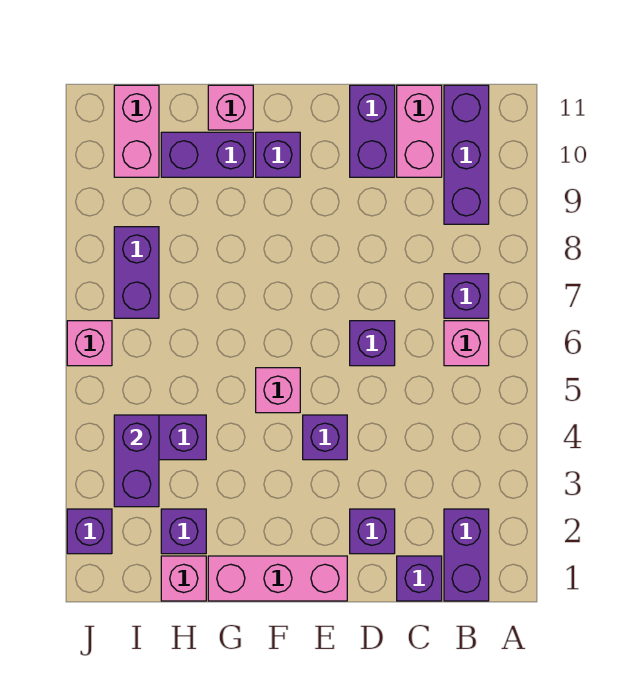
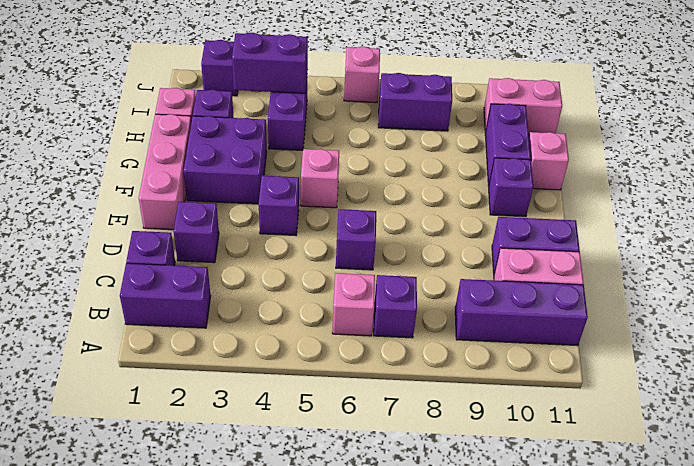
none -> purple 2x2 brick [184,116,267,204]

